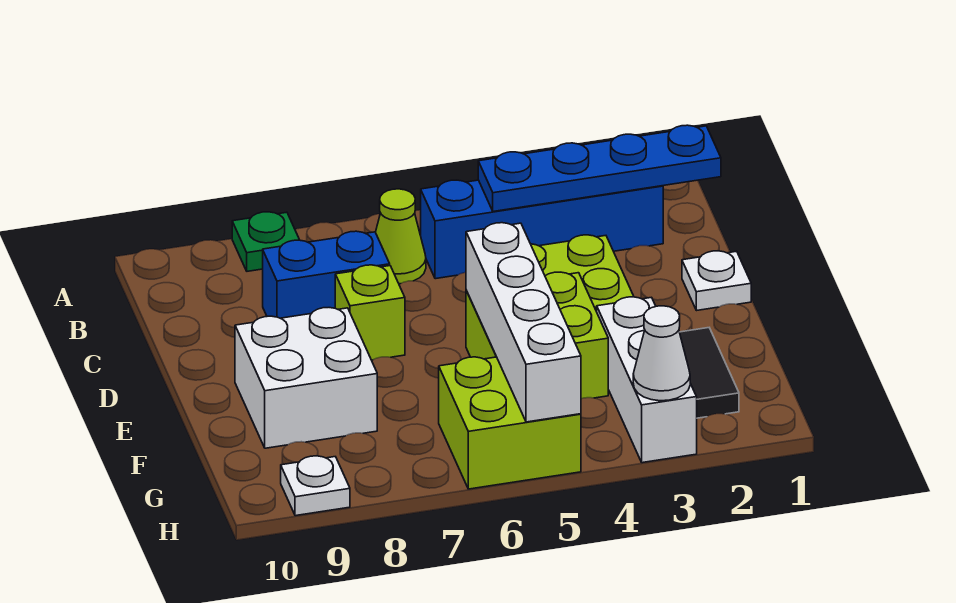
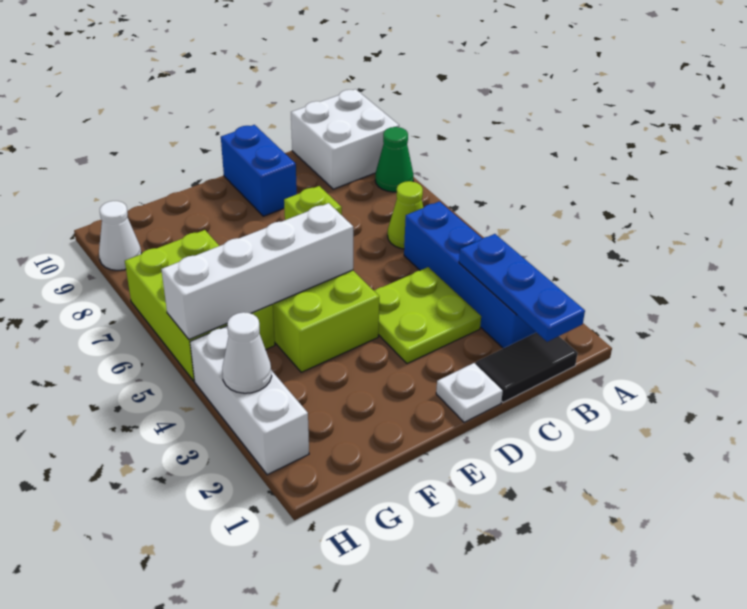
green 1x1 plate [232,212,299,271] -> green 1x1 cone [375,127,413,192]
blue 1x4 plate [478,125,721,212] -> blue 1x3 plate [459,234,585,342]
blue 1x2 brick [263,231,390,318] -> blue 1x2 brick moved to [221,125,297,216]
white 2x2 brick [235,308,377,448] -> white 2x2 brick moved to [291,89,399,189]
black 1x2 tile [680,328,739,418] -> black 1x2 tile moved to [476,333,578,402]
white 1x3 brick [597,297,697,463] -> white 1x3 brick turned to [190,326,309,475]
lime 2x2 brick [439,357,581,489] -> lime 2x3 brick [125,230,275,381]
white 1x1 plate [281,456,350,516] -> white 1x1 cone [99,201,141,270]

